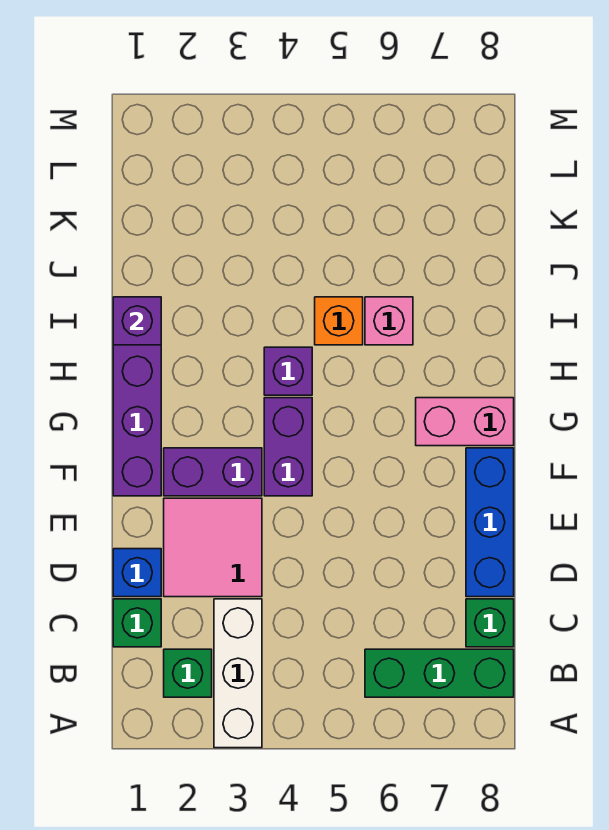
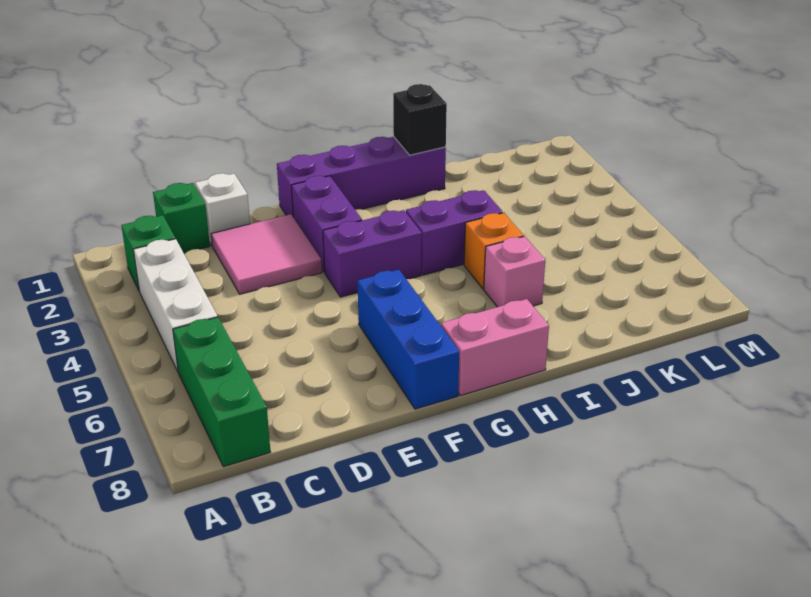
white 1x3 brick [214,599,262,748] -> white 1x3 brick turned to [133,239,218,371]
green 1x1 brick [466,599,514,647] -> none
blue 1x1 brick [113,549,161,597] -> white 1x1 brick [195,173,250,245]
blue 1x3 brick [466,448,514,597] -> blue 1x3 brick turned to [357,270,459,409]
pink 1x2 brick [416,398,514,446] -> pink 1x2 brick turned to [441,299,549,396]
purple 1x1 brick [264,347,312,395] -> purple 1x2 brick [406,190,503,275]
purple 1x1 brick [113,297,161,345] -> black 1x1 brick [393,84,447,155]

